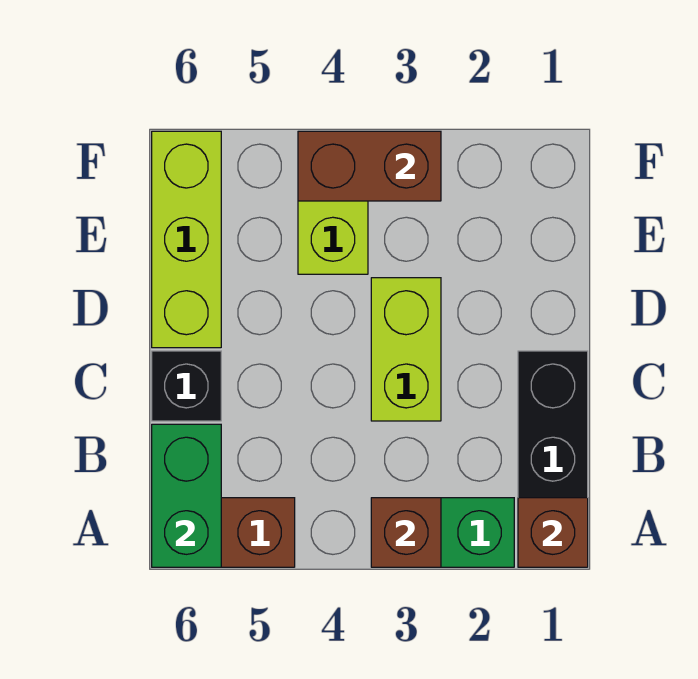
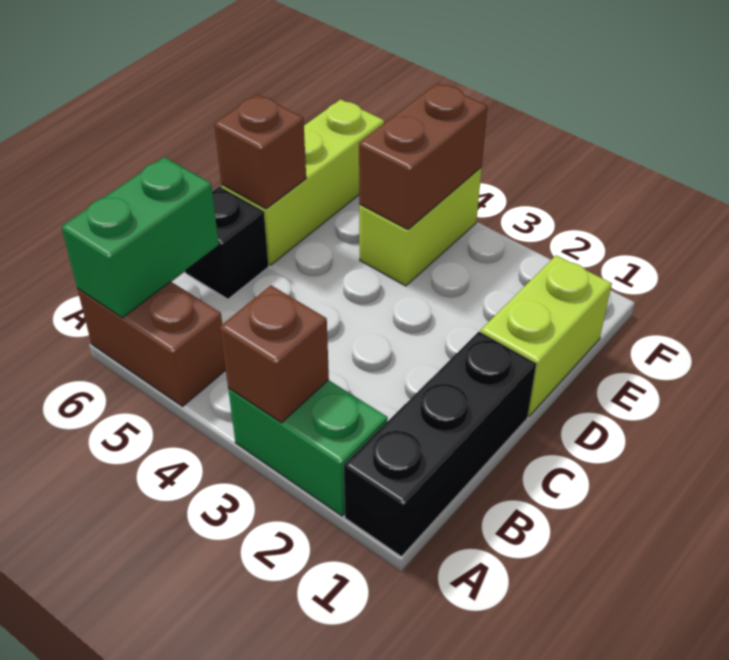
brown 1x1 brick [518,498,588,567] -> brown 1x1 brick moved to [214,94,306,209]
lime 1x2 brick [371,278,441,421] -> lime 1x2 brick moved to [481,255,612,416]
brown 1x2 brick [298,131,441,201] -> brown 1x2 brick turned to [359,83,487,230]

